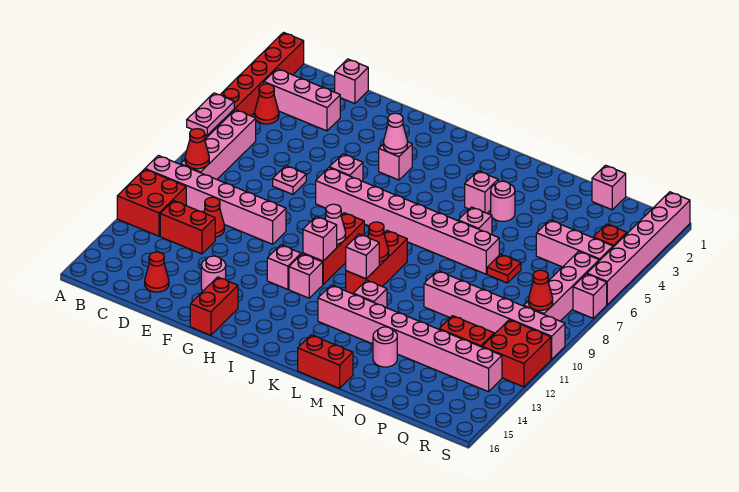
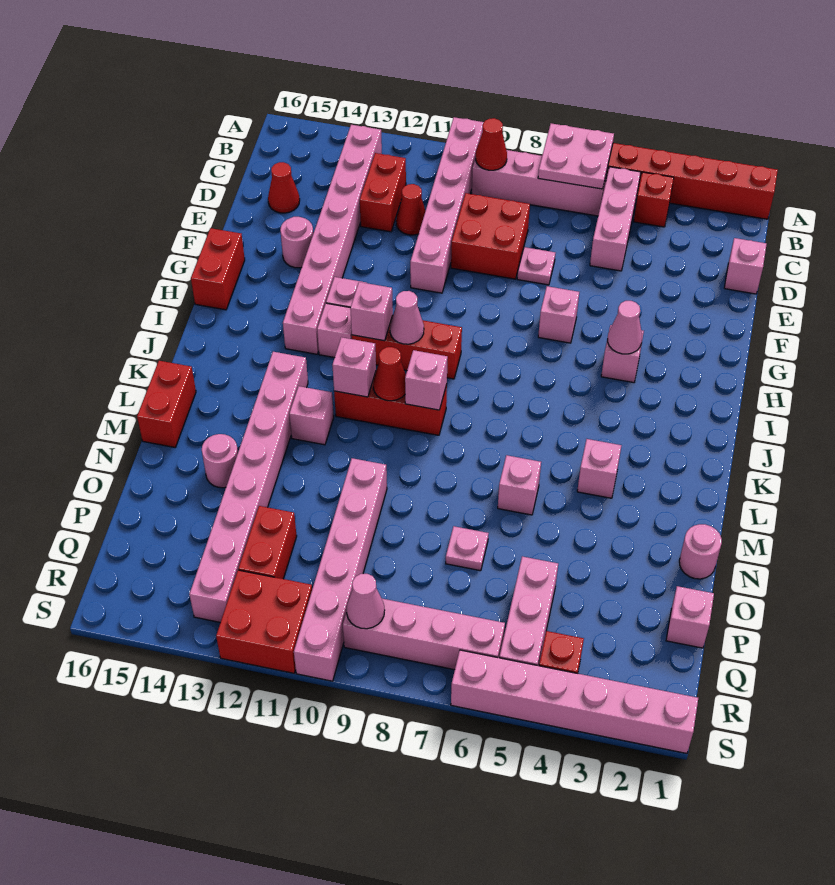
pink 1x2 plate [187,93,234,135] -> pink 2x2 plate [538,123,614,189]
red 2x2 brick [117,169,186,236] -> red 2x2 brick moved to [451,193,530,279]
pink 1x3 brick [264,69,340,131] -> pink 1x3 brick moved to [590,167,641,271]
red 1x1 cone [255,84,279,124] -> red 1x1 brick [634,172,674,227]
pink 1x8 brick [316,168,499,274] -> pink 1x8 brick moved to [283,125,382,354]
red 1x2 brick [190,277,238,335] -> red 1x2 brick turned to [191,228,245,310]
pink 1x1 round brick [491,181,515,221] -> pink 1x1 round brick moved to [679,524,722,579]
red 1x1 plate [487,254,521,283] -> pink 1x1 plate [446,526,489,571]
red 1x1 cone [528,270,553,310] -> pink 1x1 cone [346,574,385,629]
pink 1x1 brick [573,274,607,318] -> pink 1x1 brick moved to [405,350,448,410]

